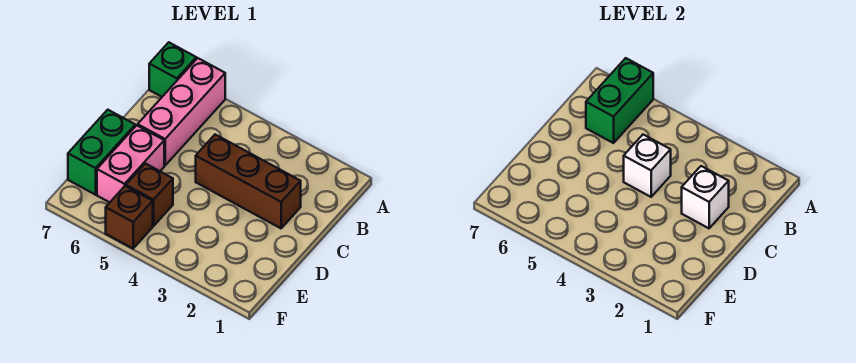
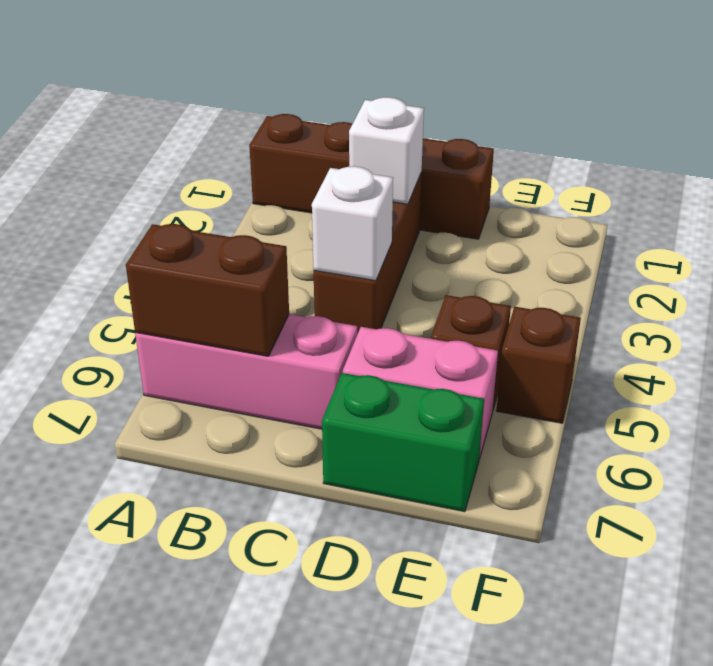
none -> brown 1x4 brick [249,114,494,239]
green 1x2 brick [586,58,653,143] -> brown 1x2 brick [126,224,289,356]
green 1x1 brick [149,42,196,97] -> none

